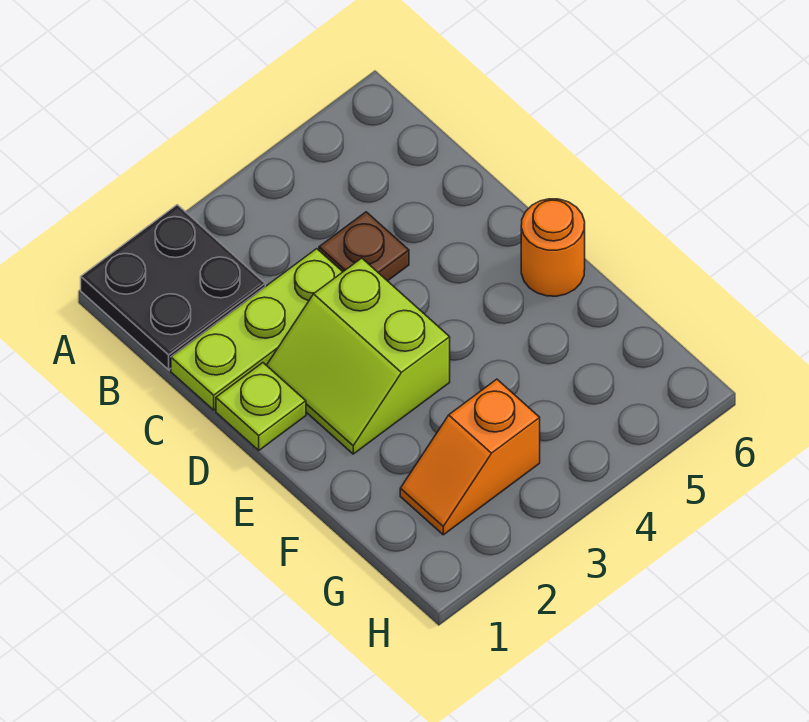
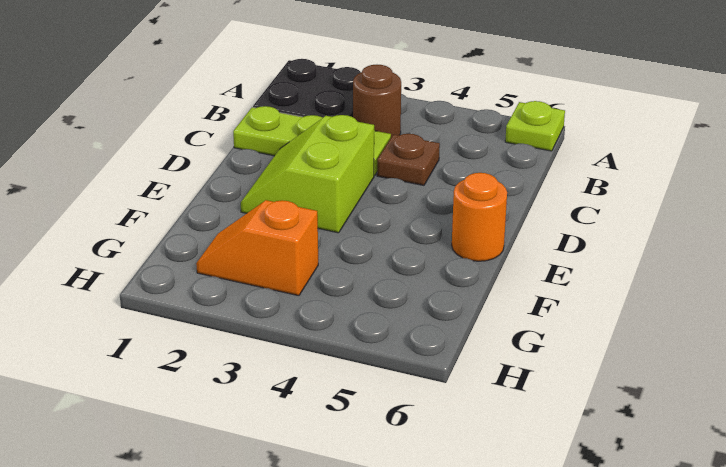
none -> brown 1x1 round brick [353,65,401,137]
lime 1x1 plate [216,363,306,450] -> lime 1x1 plate moved to [505,101,565,151]

